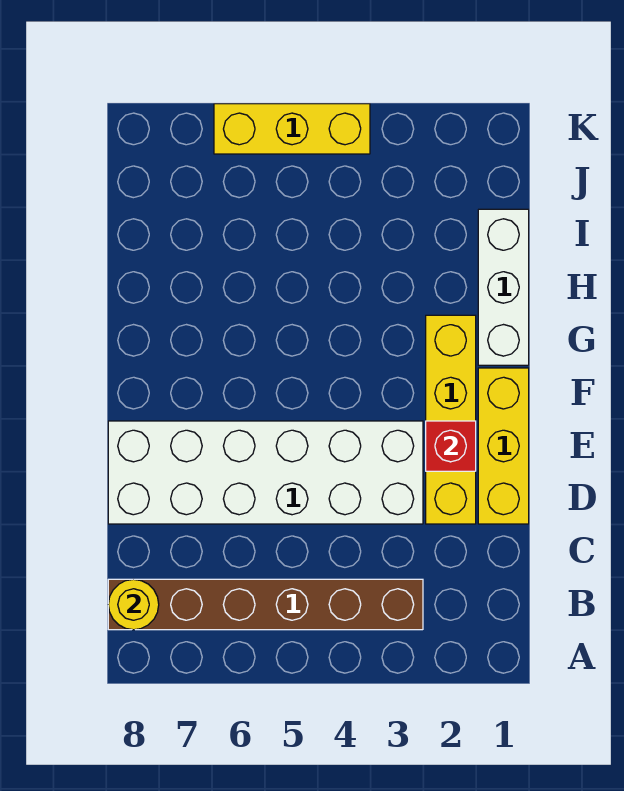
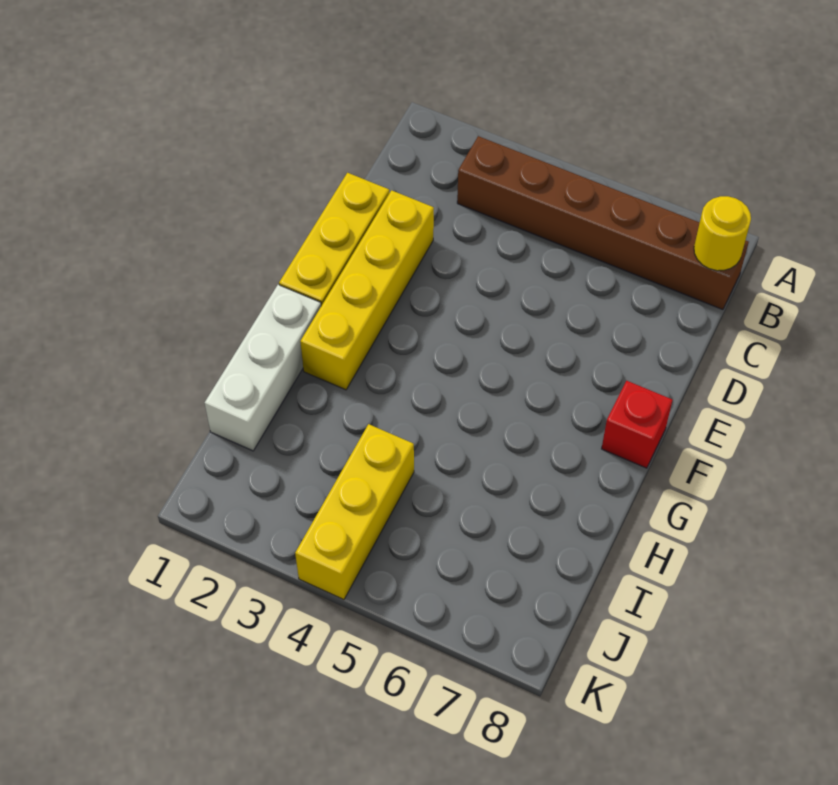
white 2x6 brick [108,421,423,524] -> none
red 1x1 brick [426,421,476,471] -> red 1x1 brick moved to [602,381,672,468]
yellow 1x3 brick [214,104,370,154] -> yellow 1x3 brick turned to [295,424,414,600]

